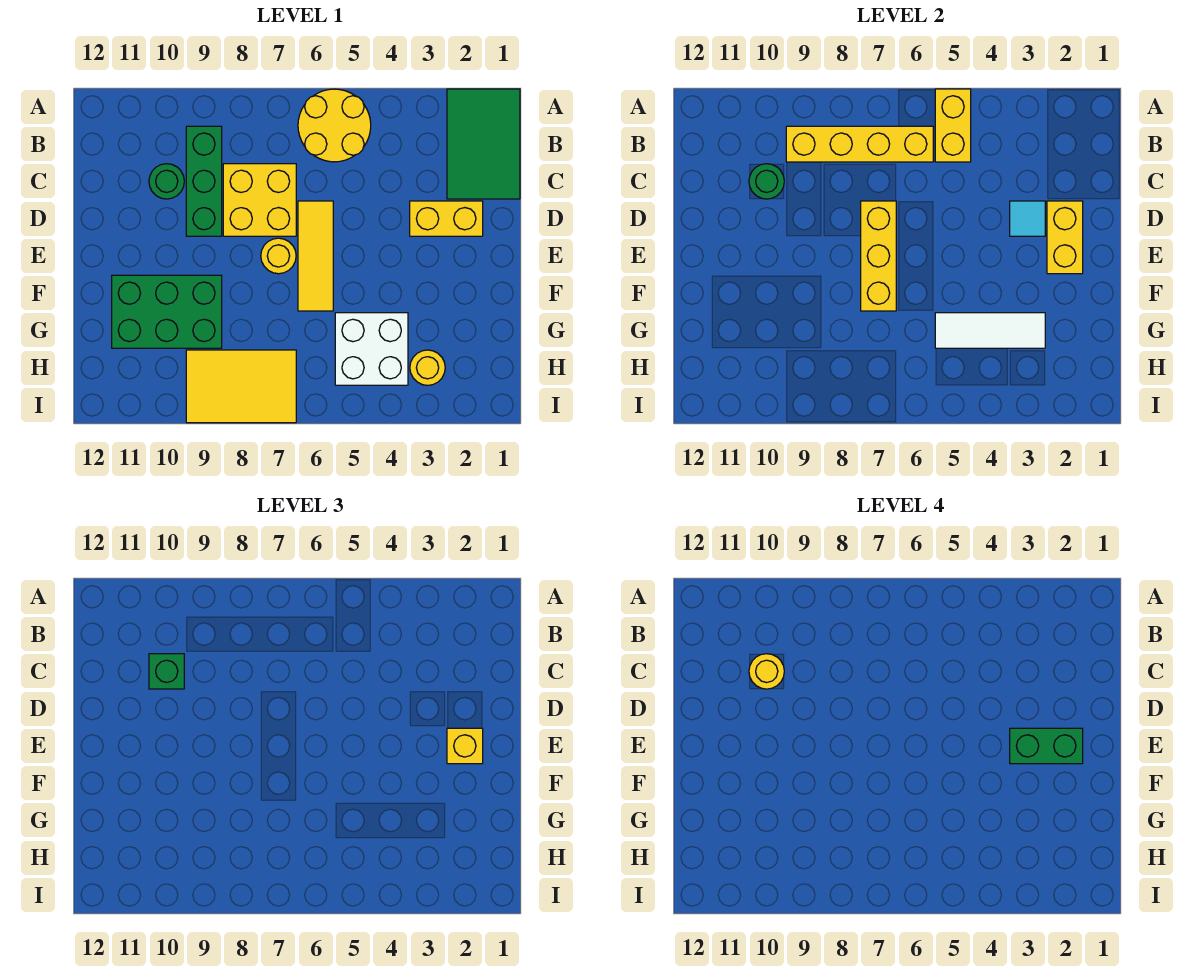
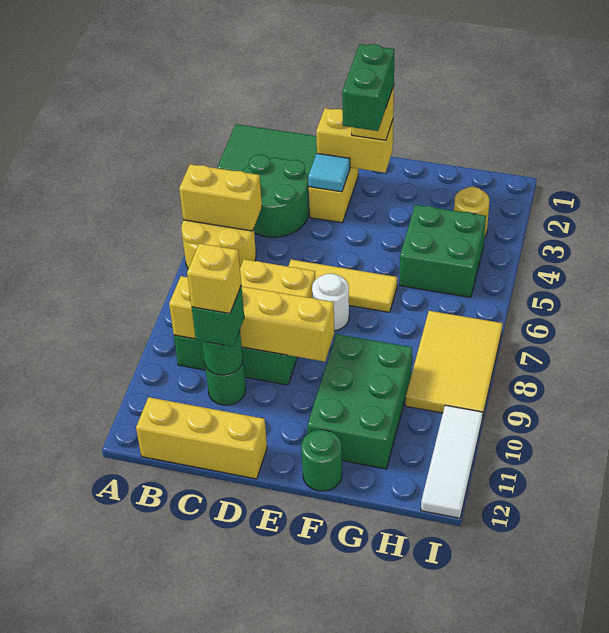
none -> green 2x2 round brick [242,155,309,237]
yellow 1x4 brick [786,126,933,162] -> yellow 1x4 brick turned to [169,276,334,362]
yellow 1x1 round brick [749,654,784,689] -> yellow 1x1 brick [187,243,241,313]
yellow 1x3 brick [861,201,896,311] -> yellow 1x3 brick moved to [136,397,267,479]
yellow 1x1 round brick [261,238,296,274] -> white 1x1 round brick [312,273,349,331]
none -> green 1x1 round brick [301,430,342,491]
white 1x3 tile [935,313,1045,348] -> white 1x3 tile moved to [421,405,483,518]
white 2x2 brick [335,313,408,385] -> green 2x2 brick [399,205,486,298]

